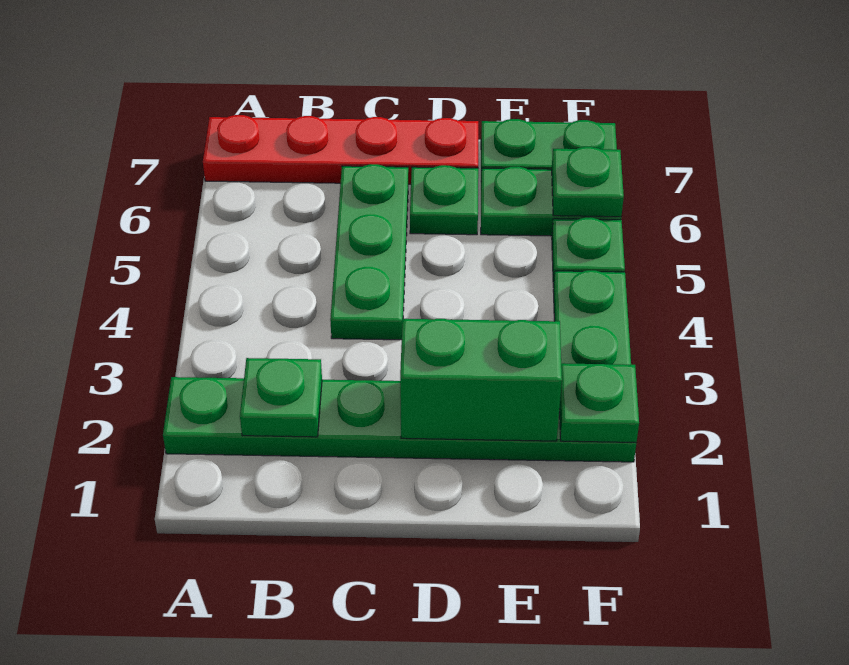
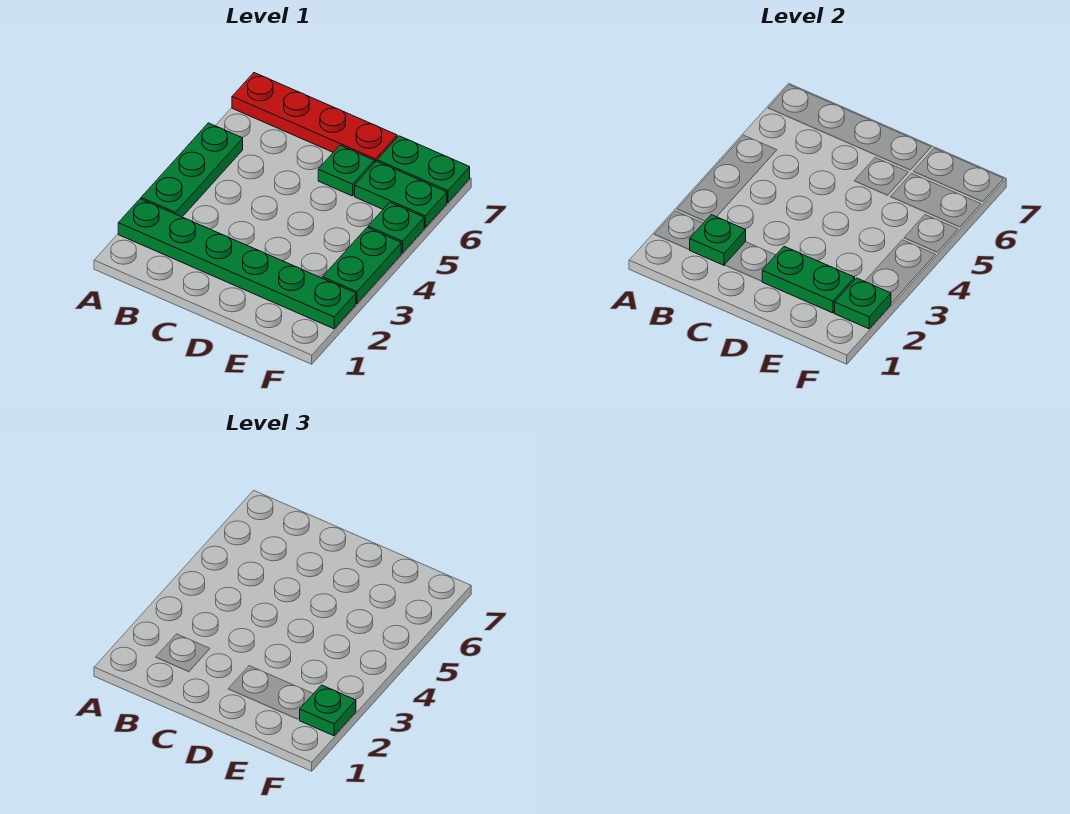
green 1x3 plate [330,164,408,340] -> green 1x3 plate moved to [141,123,243,217]
green 1x2 brick [400,319,562,441] -> green 1x2 plate [762,247,855,313]
green 1x1 plate [552,147,624,217] -> green 1x1 plate moved to [299,685,356,736]

